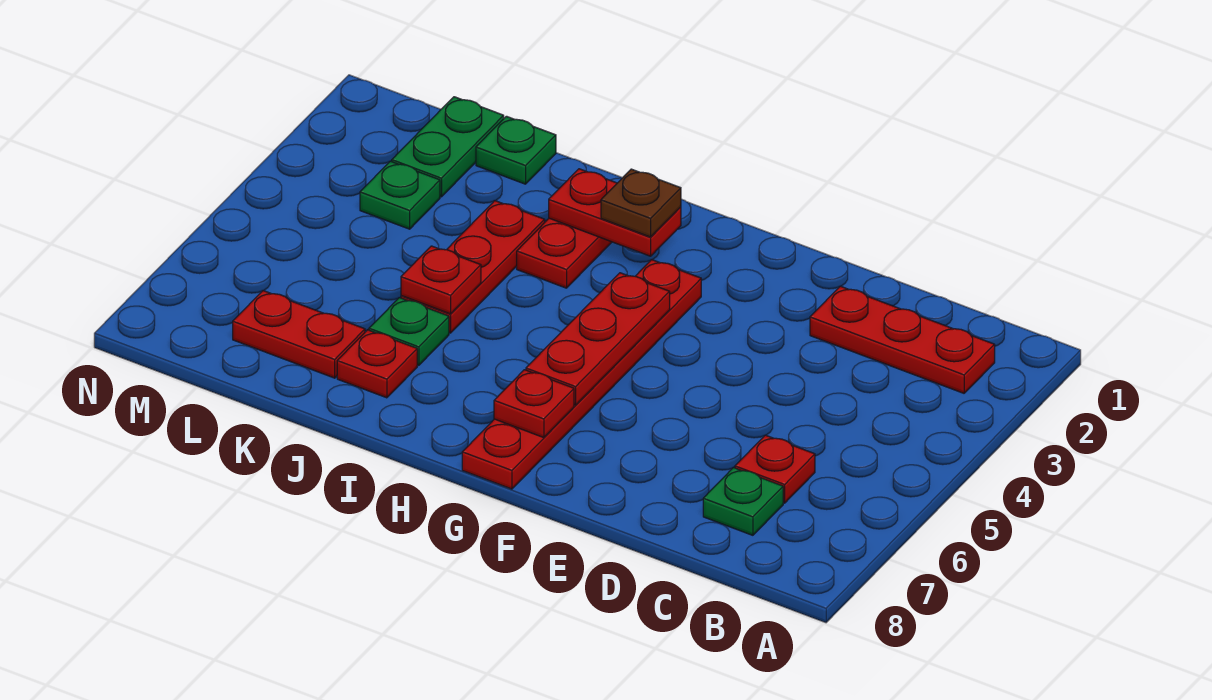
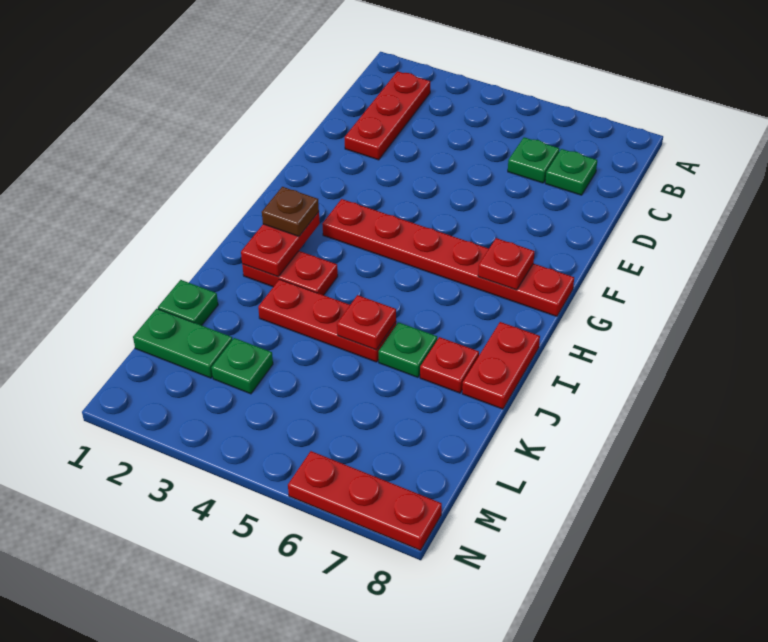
red 1x1 plate [735,435,815,503] -> green 1x1 plate [508,137,559,183]
red 1x3 plate [526,273,670,405] -> red 1x3 plate moved to [288,451,442,550]
red 1x2 plate [233,291,365,378] -> red 1x2 plate moved to [462,322,540,409]

